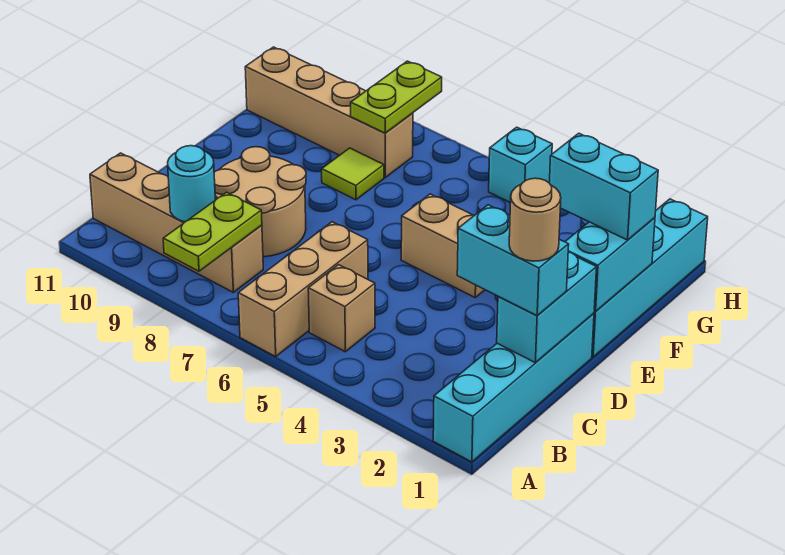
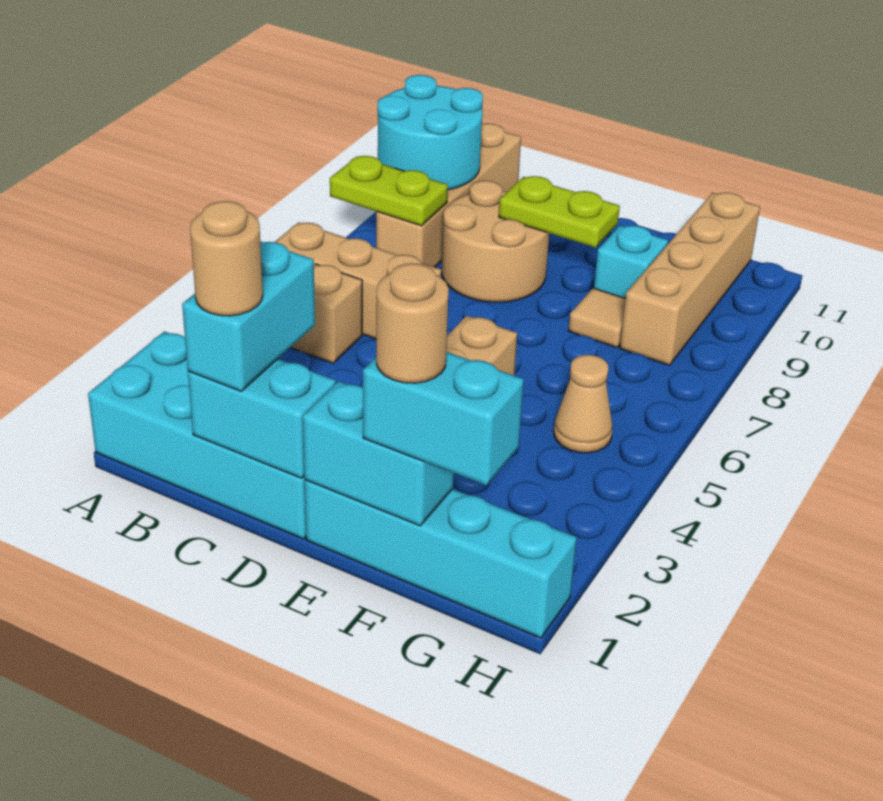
cyan 1x4 brick [433,313,594,462] -> cyan 2x4 brick [88,331,306,539]
cyan 1x1 round brick [168,146,215,222] -> cyan 2x2 round brick [378,75,483,190]
cyan 1x2 brick [549,133,658,240] -> cyan 1x2 brick turned to [363,352,524,485]
none -> tan 1x1 round brick [376,263,449,383]
lime 1x1 tile [322,148,384,200] -> tan 1x1 tile [569,288,626,348]
none -> tan 1x1 cone [554,355,612,453]
lime 1x2 plate [351,61,442,133] -> lime 1x2 plate moved to [499,176,620,248]
cyan 1x1 brick [489,127,552,203] -> cyan 1x1 brick moved to [594,225,668,298]

